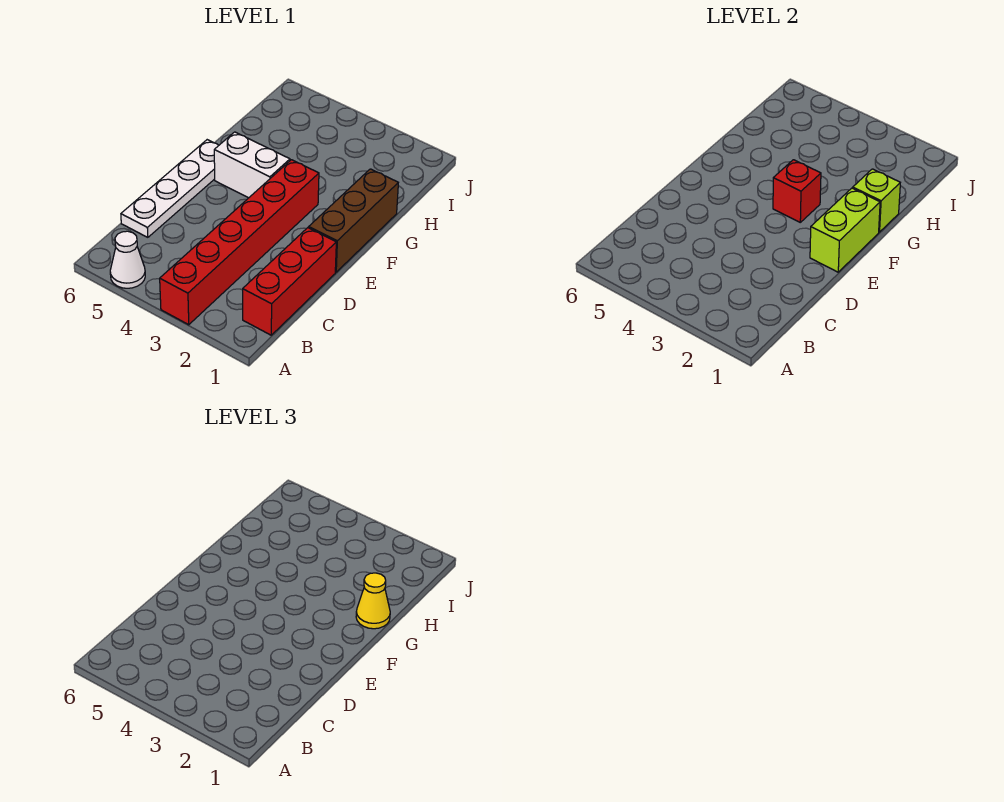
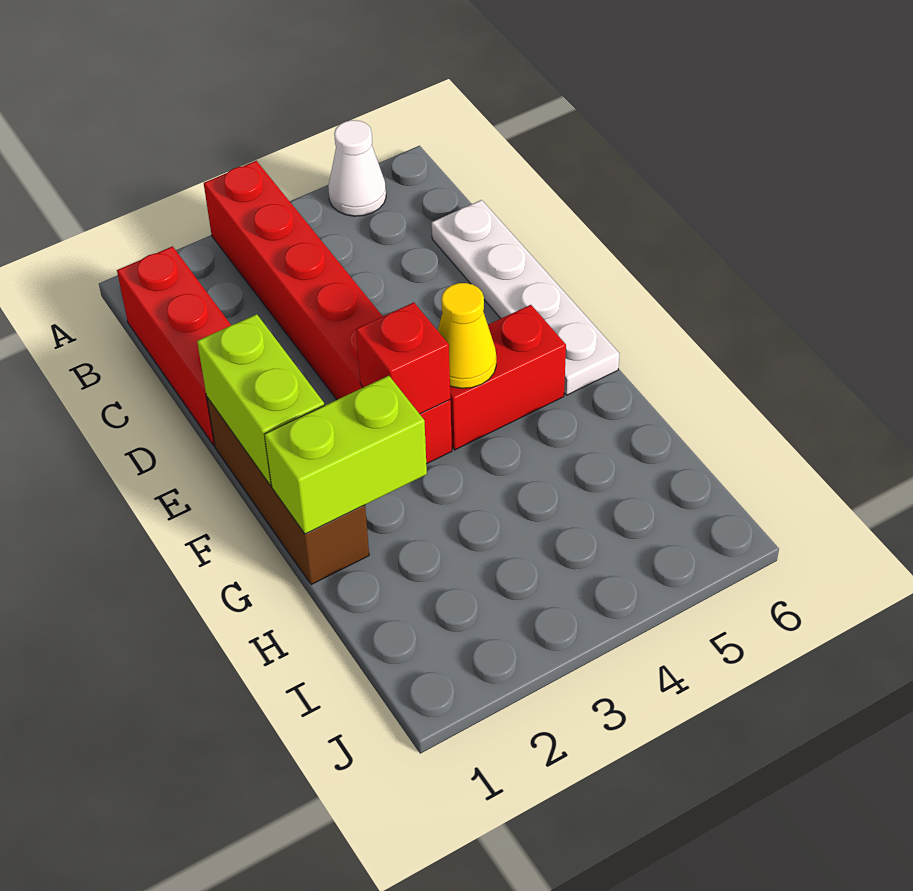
white 1x2 brick [214,132,290,198] -> red 1x2 brick [450,305,566,450]
lime 1x1 brick [853,169,900,232] -> lime 1x2 brick [265,376,427,534]
yellow 1x1 cone [356,573,390,629] -> yellow 1x1 cone moved to [438,283,496,388]

